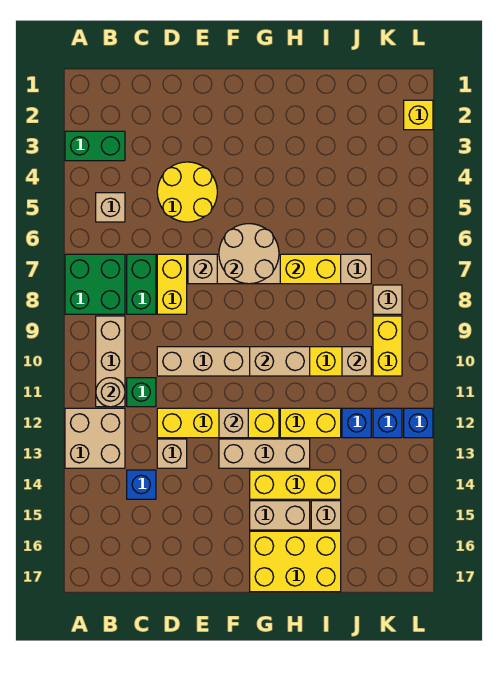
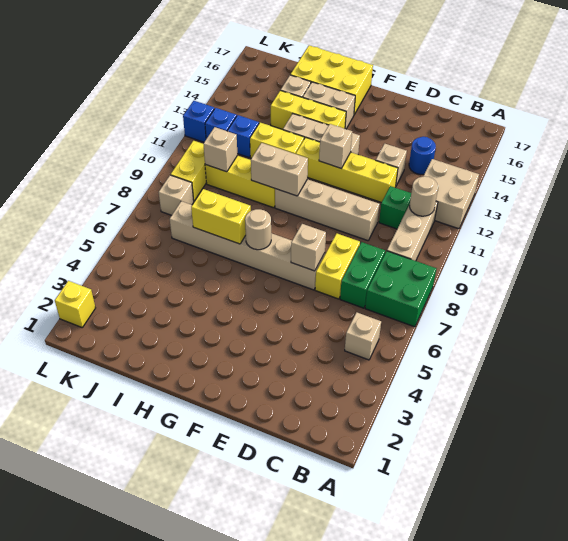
green 1x2 brick [65,131,125,161] -> none
blue 1x1 brick [127,470,156,499] -> blue 1x1 round brick [409,137,436,175]
yellow 2x2 round brick [157,162,217,222] -> none
tan 2x2 round brick [219,224,279,284] -> tan 1x1 round brick [245,209,271,250]

